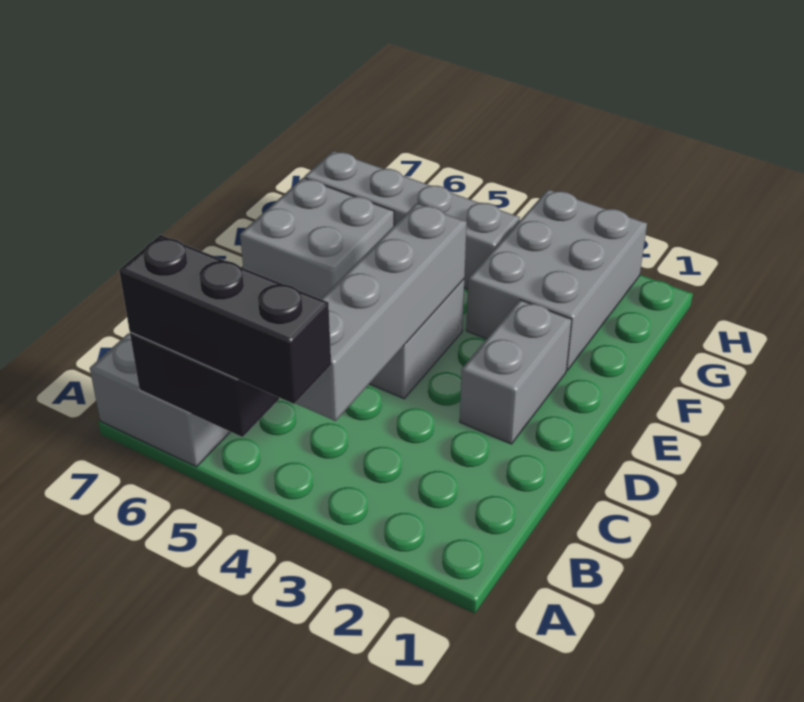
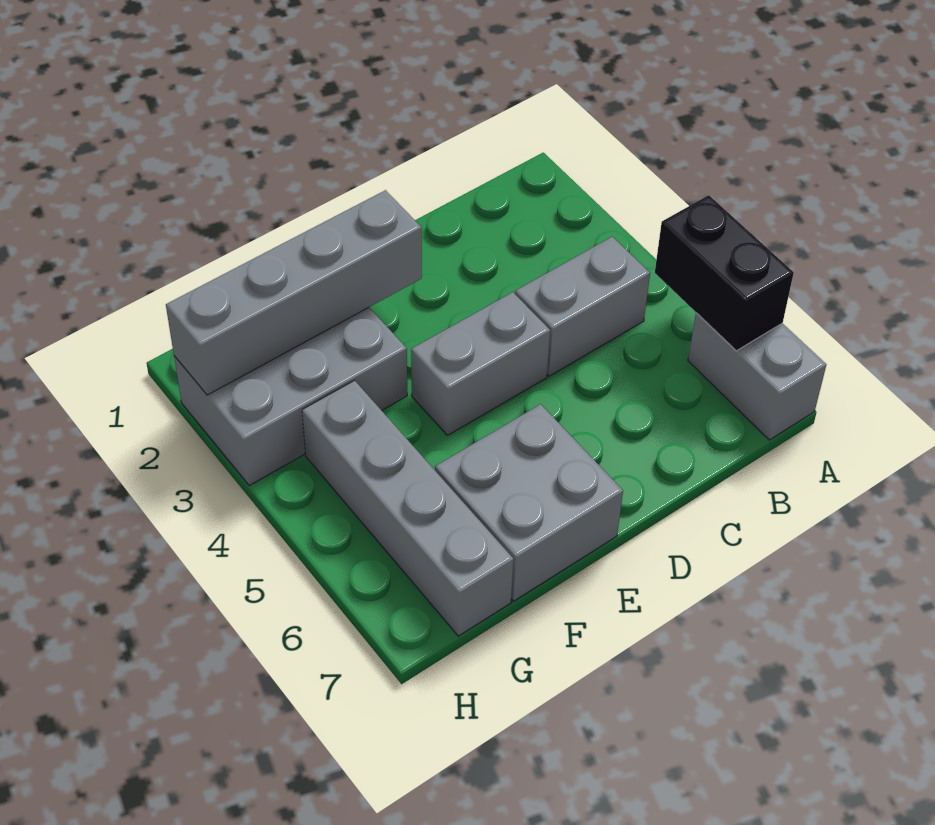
black 1x3 brick [119,235,331,404] -> none
grey 1x4 brick [295,204,467,421] -> grey 1x4 brick moved to [166,190,422,395]
grey 1x2 brick [460,300,572,444] -> grey 1x2 brick moved to [515,237,650,376]

